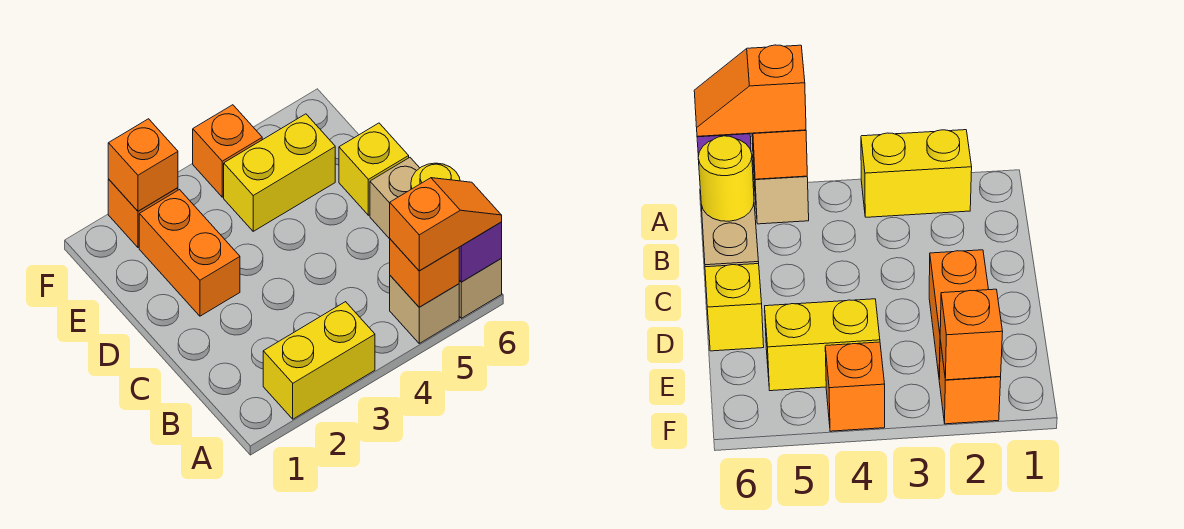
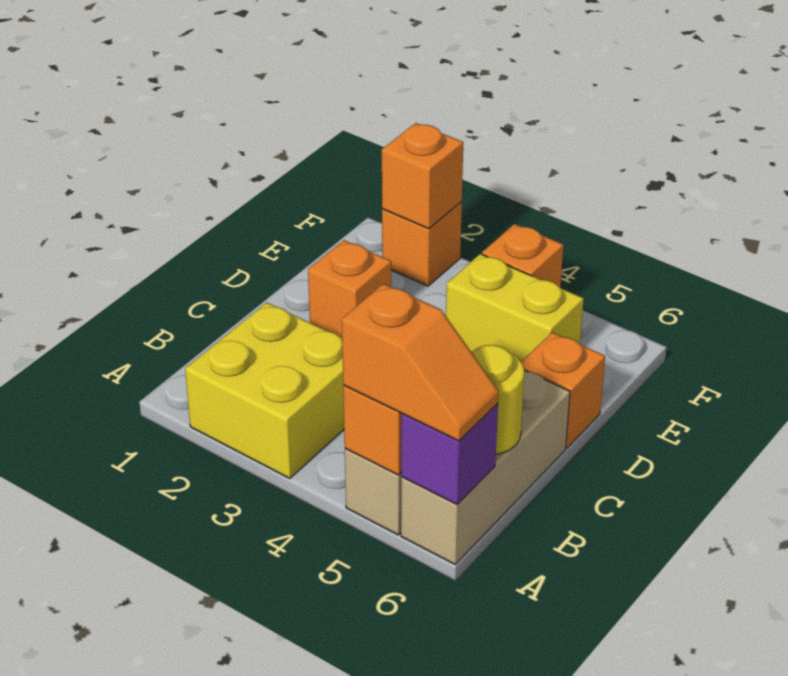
yellow 1x2 brick [263,302,375,419] -> yellow 2x2 brick [185,303,344,478]
orange 1x2 brick [139,190,240,316] -> orange 1x1 brick [308,240,391,338]
yellow 1x1 brick [339,123,409,215] -> orange 1x1 brick [521,332,605,448]

